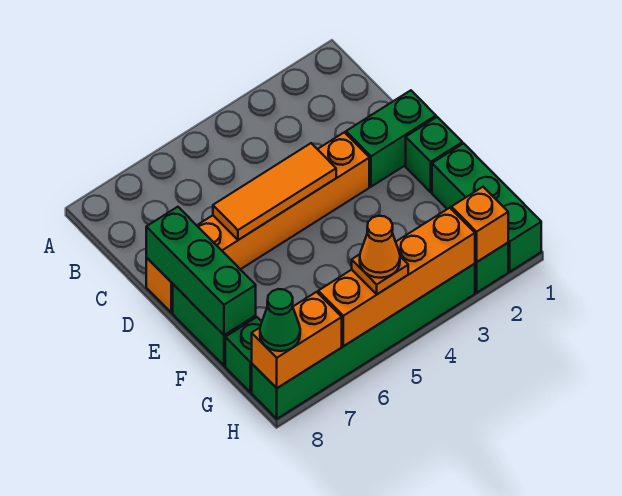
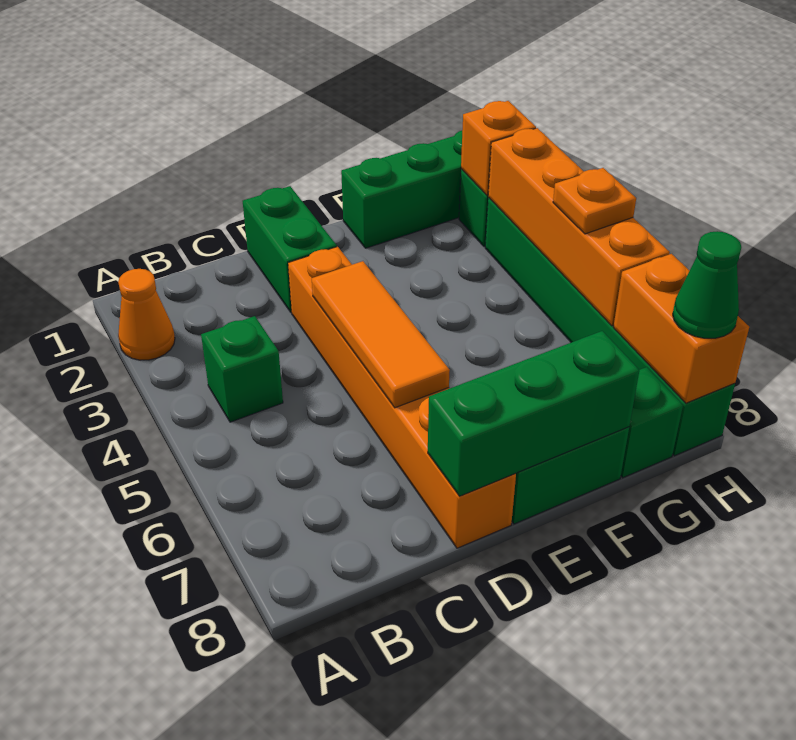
green 1x1 brick [406,117,462,192] -> green 1x1 brick moved to [201,316,283,422]
orange 1x1 cone [360,216,400,278] -> orange 1x1 cone moved to [118,269,175,360]

